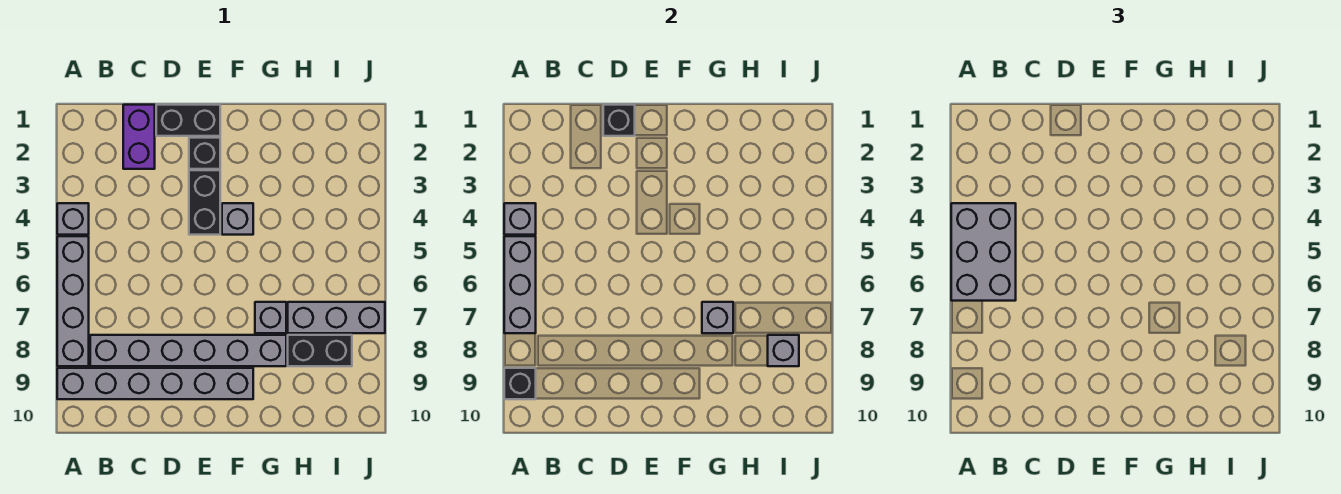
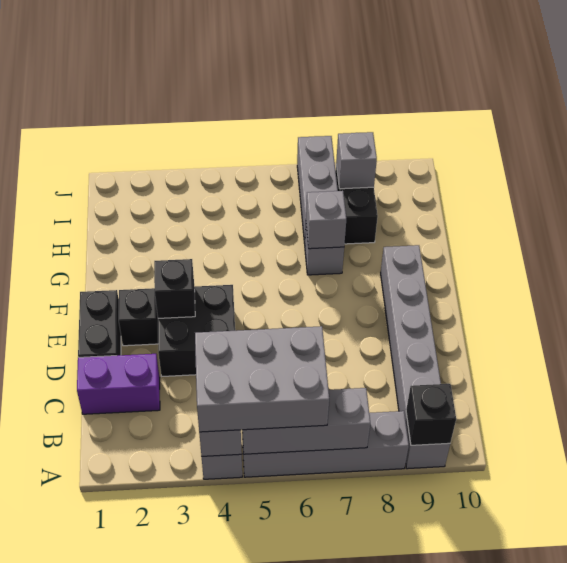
grey 1x6 brick [90,335,286,366] -> none
black 1x1 brick [603,105,635,136] -> black 1x1 brick moved to [154,259,195,318]
black 1x2 brick [189,170,220,235] -> black 2x2 brick [158,285,235,376]
grey 1x1 brick [222,203,253,235] -> none

